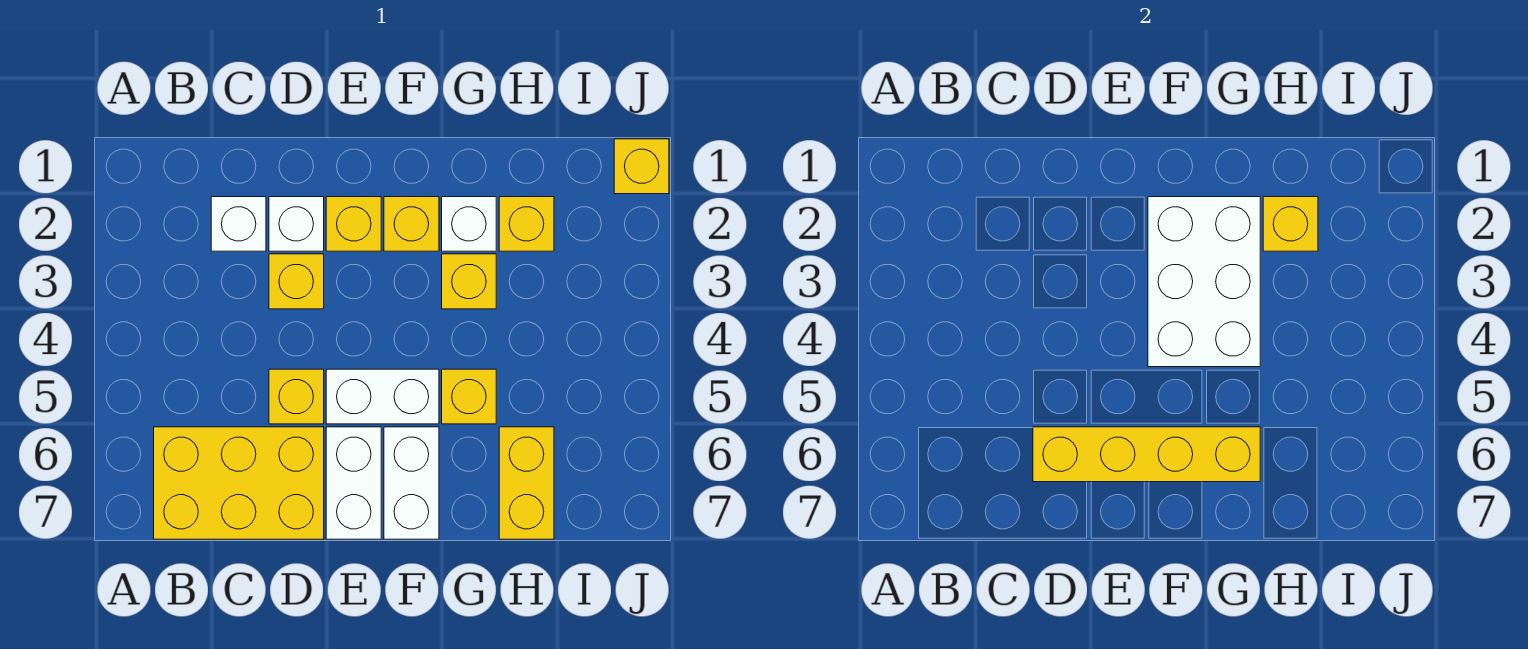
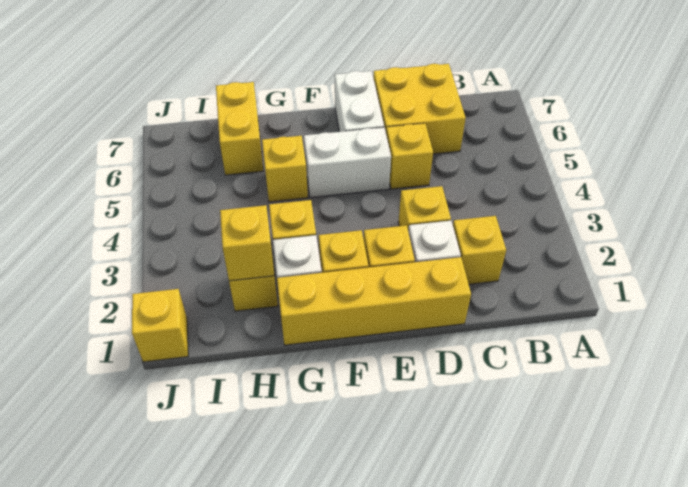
yellow 2x3 brick [154,427,324,539] -> yellow 2x2 brick [373,64,466,154]
white 1x1 brick [211,197,266,251] -> yellow 1x1 brick [453,216,506,284]
yellow 1x4 brick [1033,427,1260,482] -> yellow 1x4 brick moved to [277,257,471,345]
white 2x3 brick [1148,197,1260,367] -> none
white 1x2 brick [384,427,439,539] -> none

